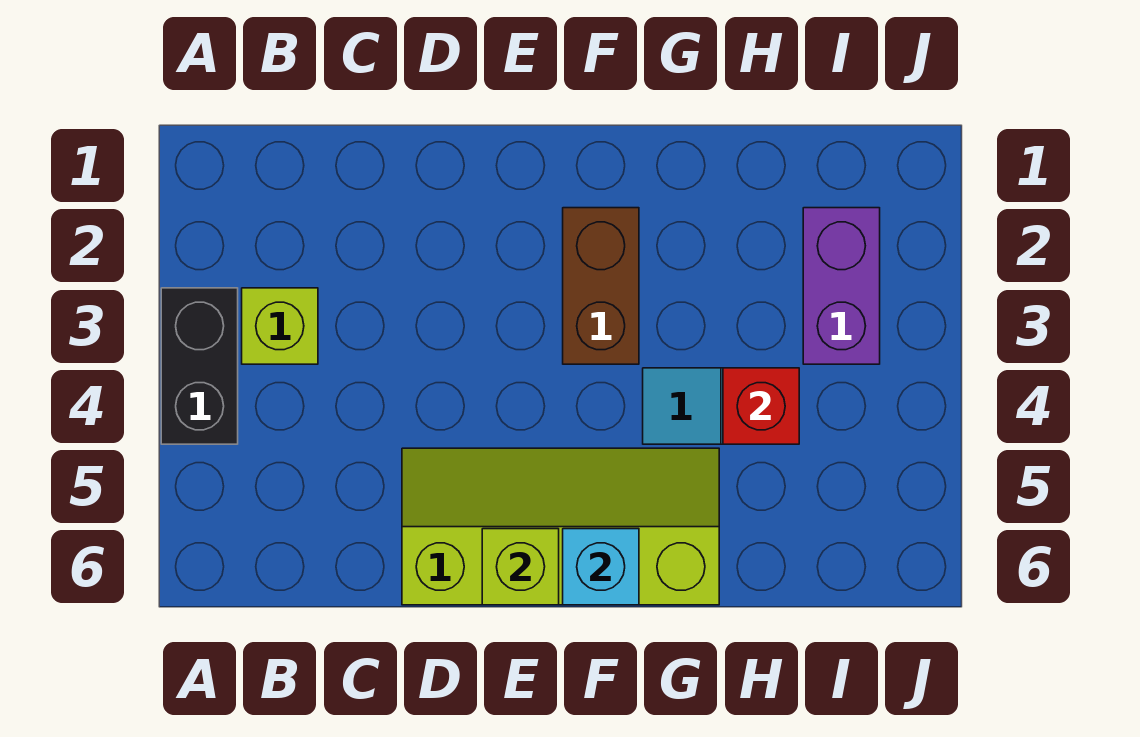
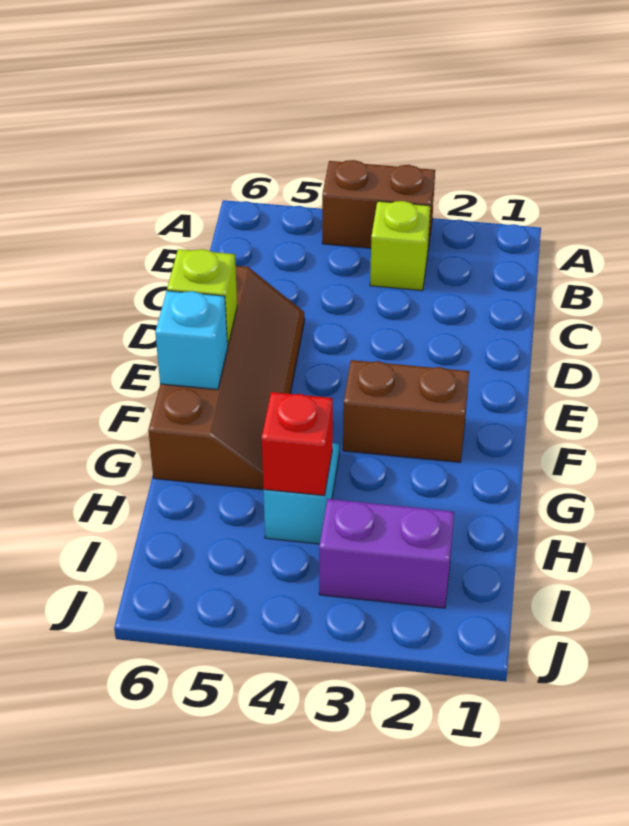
black 1x2 brick [161,288,238,444] -> brown 1x2 brick [322,160,435,249]
lime 2x4 slope [402,448,719,605] -> brown 2x4 slope [148,266,305,489]

